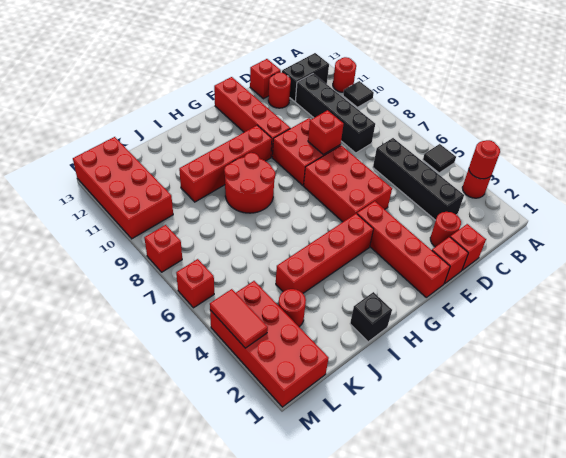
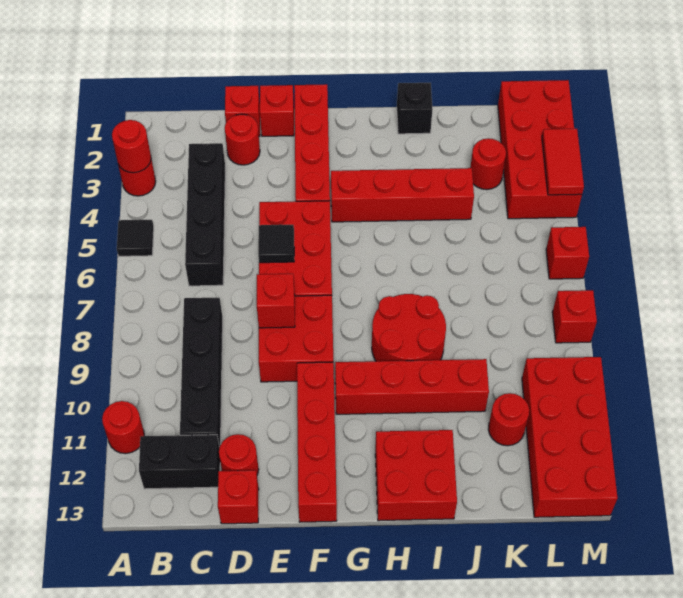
black 1x1 tile [343,81,374,107] -> black 1x1 tile moved to [258,225,294,263]
none -> red 2x2 brick [375,430,457,521]
none -> red 1x1 round brick [488,393,529,446]

